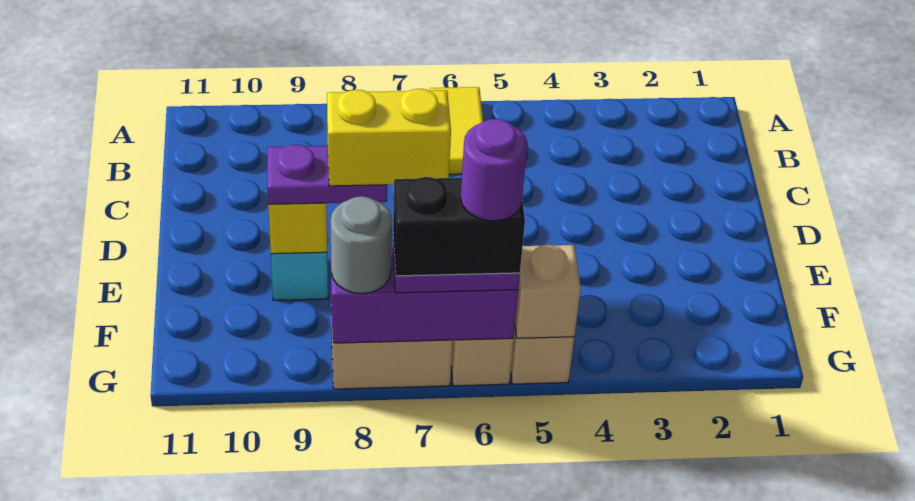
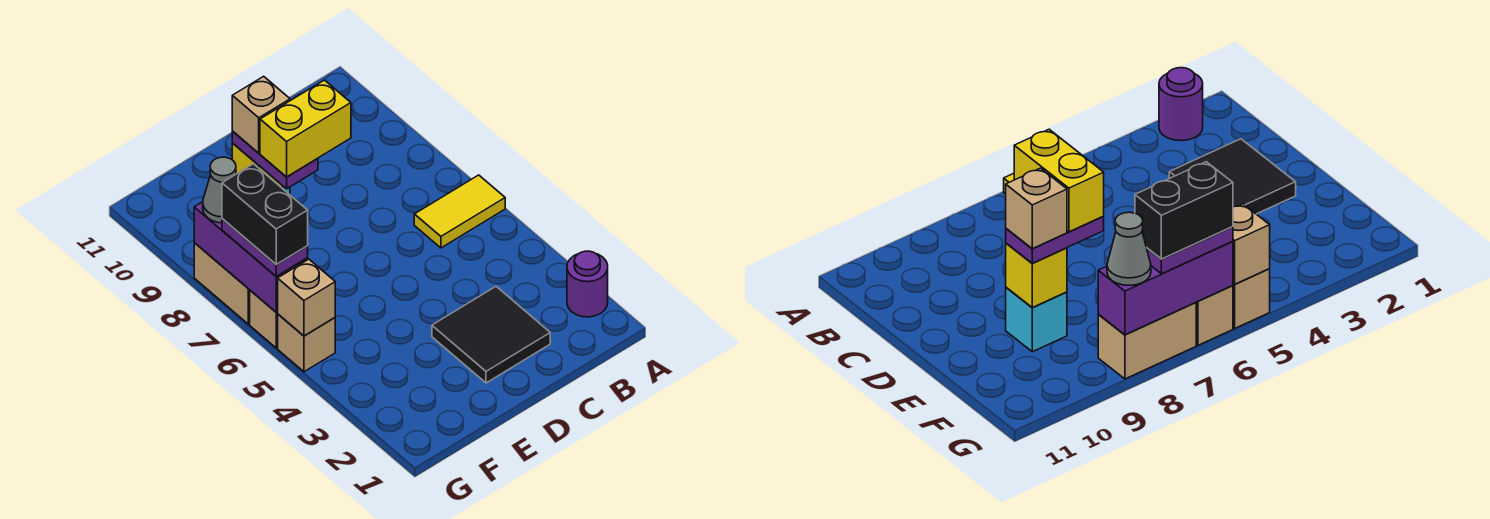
none -> black 2x2 tile [432,286,550,383]
yellow 1x2 brick [327,89,451,186] -> yellow 1x2 brick turned to [260,80,351,177]
none -> tan 1x1 brick [232,76,290,153]
purple 1x1 round brick [461,119,527,221] -> purple 1x1 round brick moved to [567,251,608,317]
grey 1x1 round brick [330,196,392,294] -> grey 1x1 cone [203,157,236,223]

